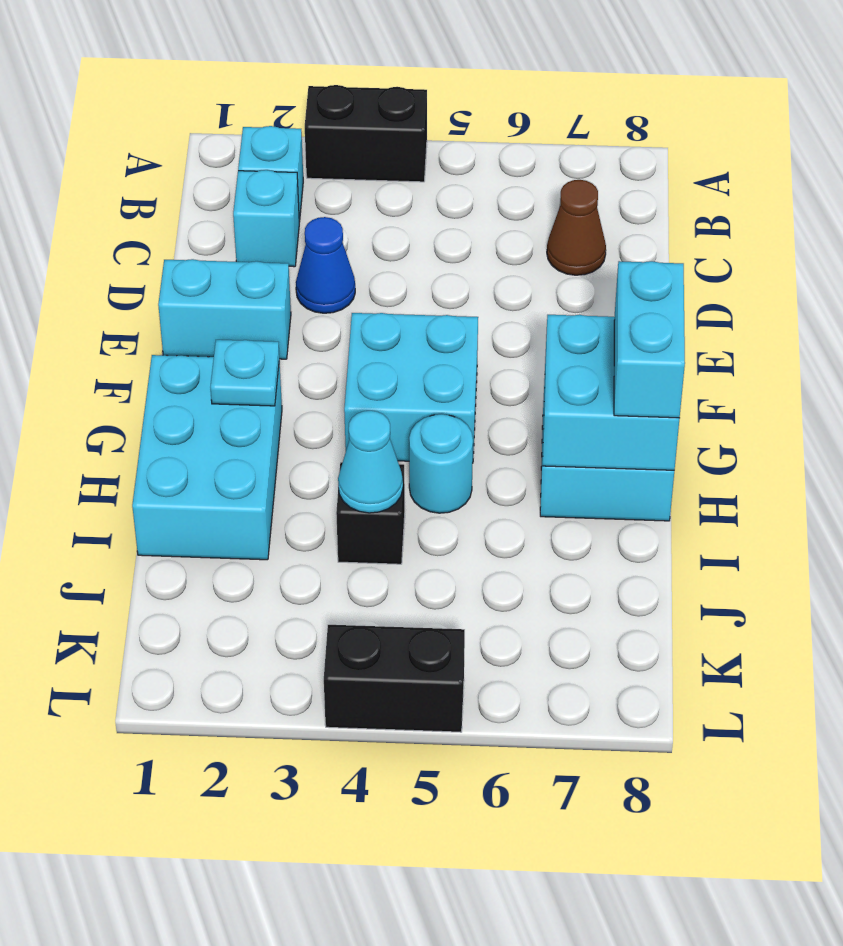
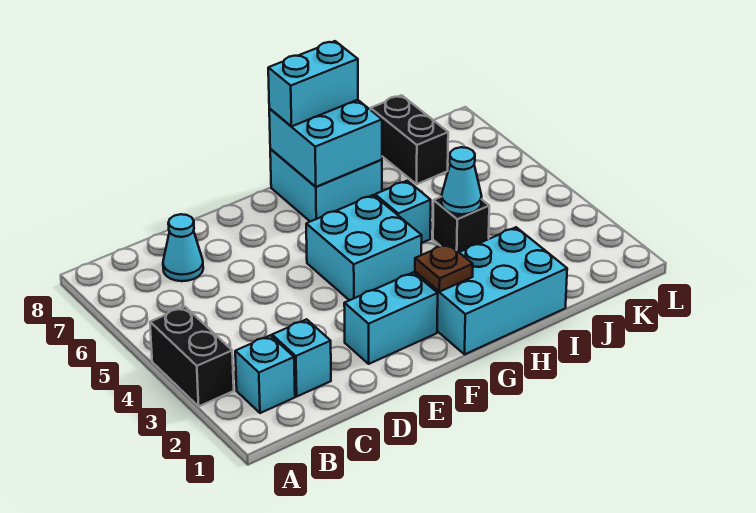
brown 1x1 cone [547,180,606,275] -> cyan 1x1 cone [163,214,203,281]
blue 1x1 cone [296,217,355,313] -> none
cyan 1x2 brick [158,259,291,359] -> cyan 1x2 brick turned to [344,272,438,364]
cyan 1x1 plate [211,340,279,406] -> brown 1x1 plate [415,244,473,292]
cyan 1x1 round brick [409,414,473,513] -> cyan 1x1 brick [375,181,431,243]
black 1x2 brick [324,625,465,732] -> black 1x2 brick moved to [371,95,448,184]

